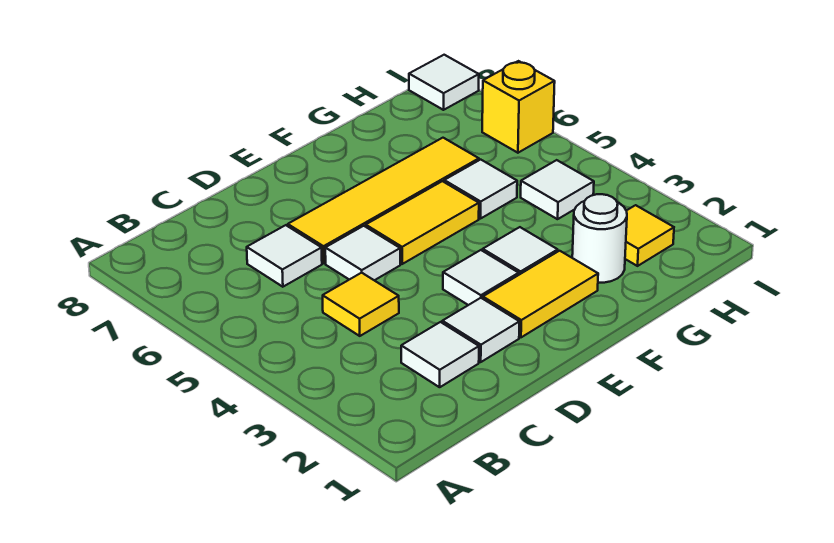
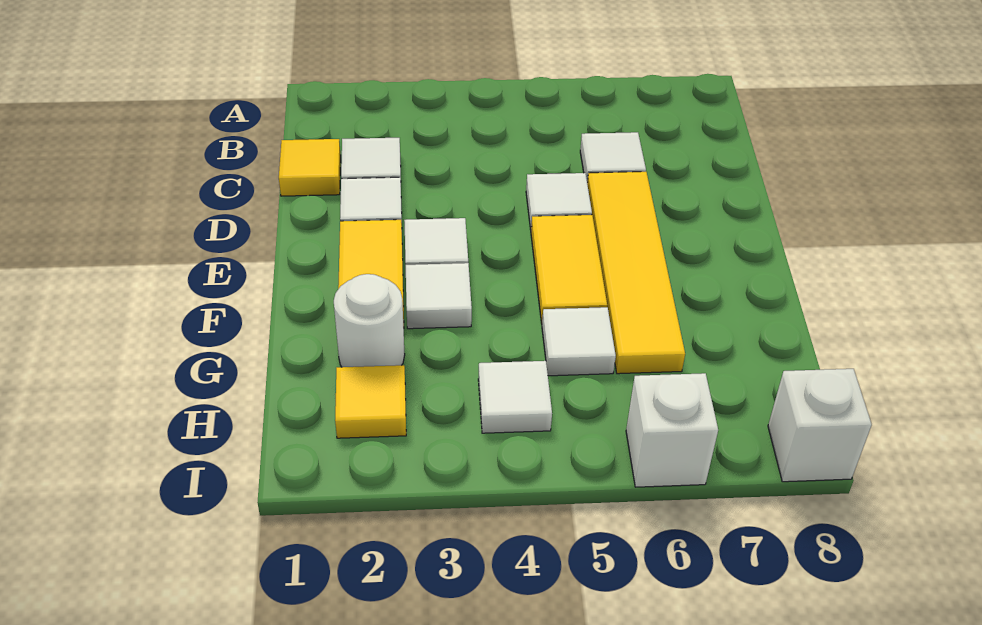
yellow 1x1 tile [323,273,399,336] -> yellow 1x1 tile moved to [279,139,341,196]
yellow 1x1 brick [482,61,555,153] -> white 1x1 brick [626,373,718,487]
white 1x1 tile [409,55,479,110] -> white 1x1 brick [768,369,872,482]

